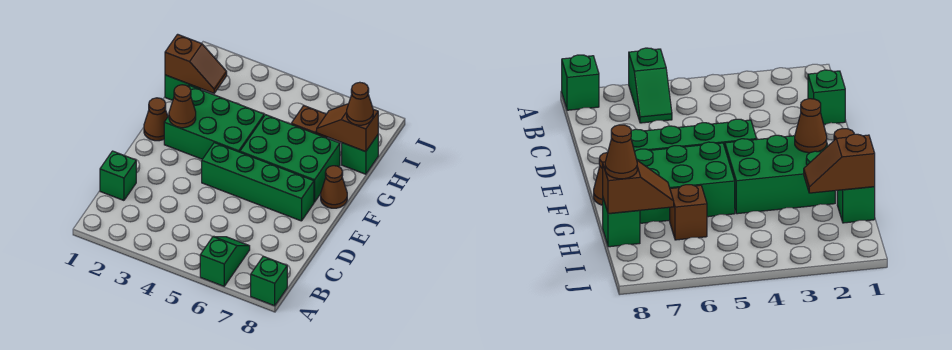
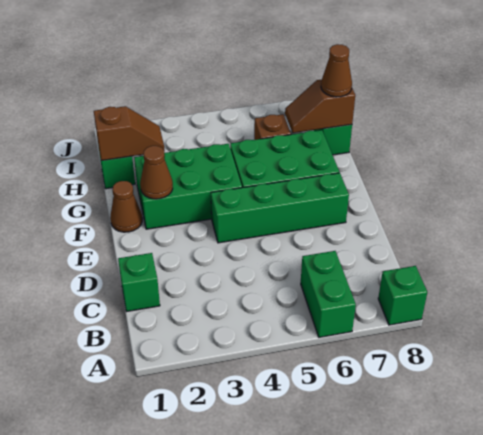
green 1x2 slope [200,236,250,286] -> green 1x2 brick [301,251,356,337]
brown 1x1 cone [321,166,347,208] -> none

